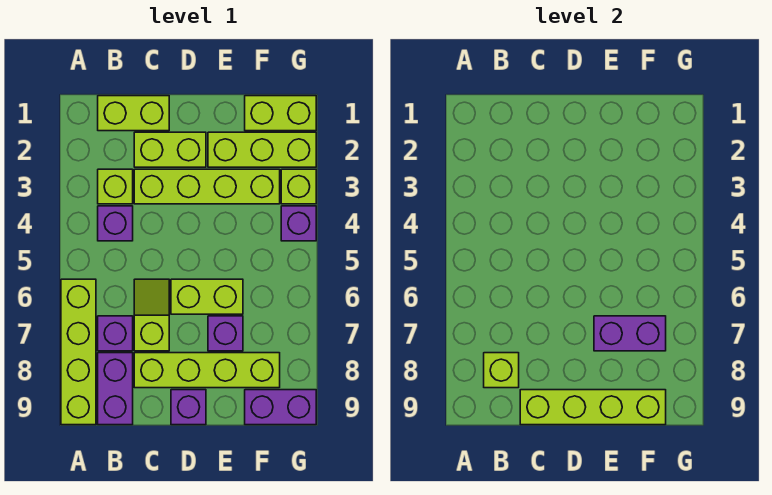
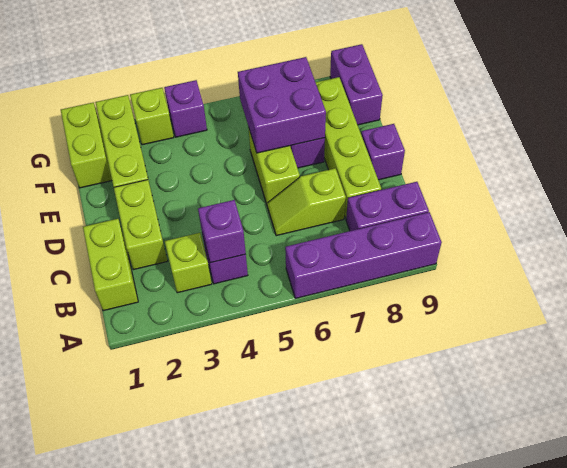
lime 1x4 brick [61,279,96,425] -> purple 1x4 brick [285,212,442,298]
purple 1x1 brick [98,316,133,351] -> purple 1x1 brick moved to [198,200,246,263]
lime 1x1 brick [484,353,519,388] -> none
lime 1x4 brick [134,169,280,204] -> none
lime 1x4 brick [520,390,666,425] -> none
purple 1x2 brick [594,316,666,351] -> purple 2x2 brick [238,57,326,153]

